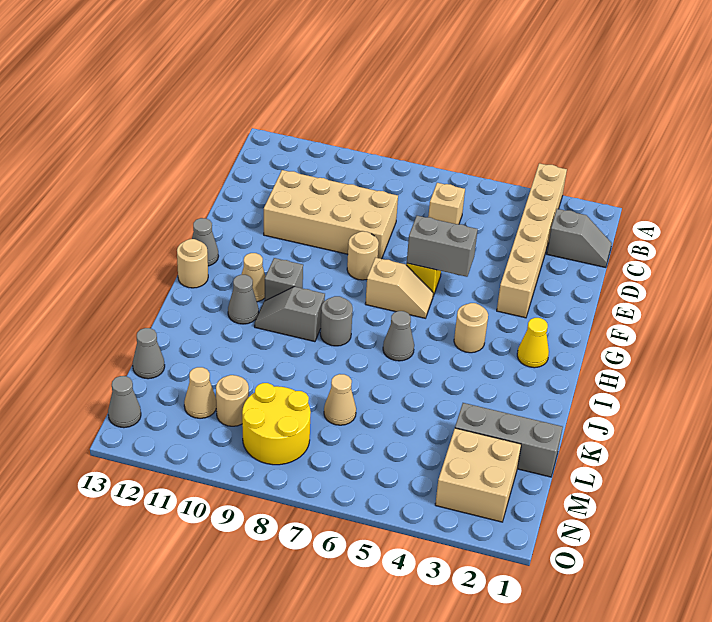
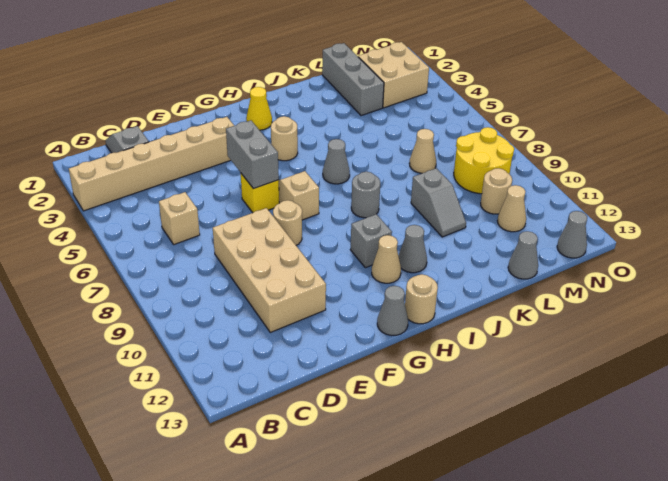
grey 1x2 slope [255,287,325,342] -> grey 1x2 slope moved to [411,168,466,237]

